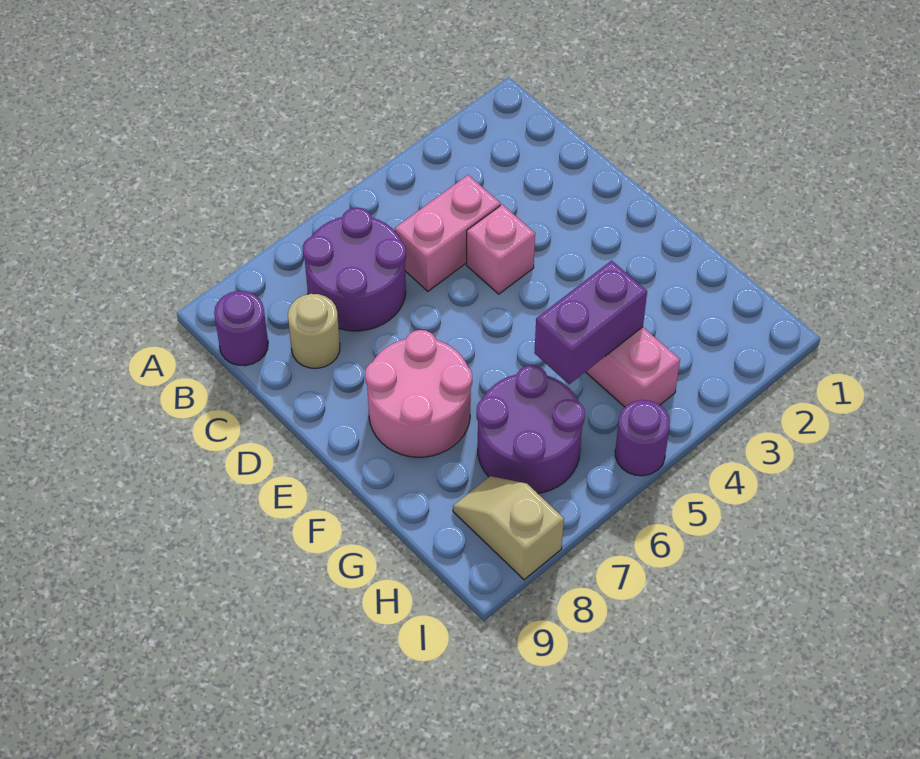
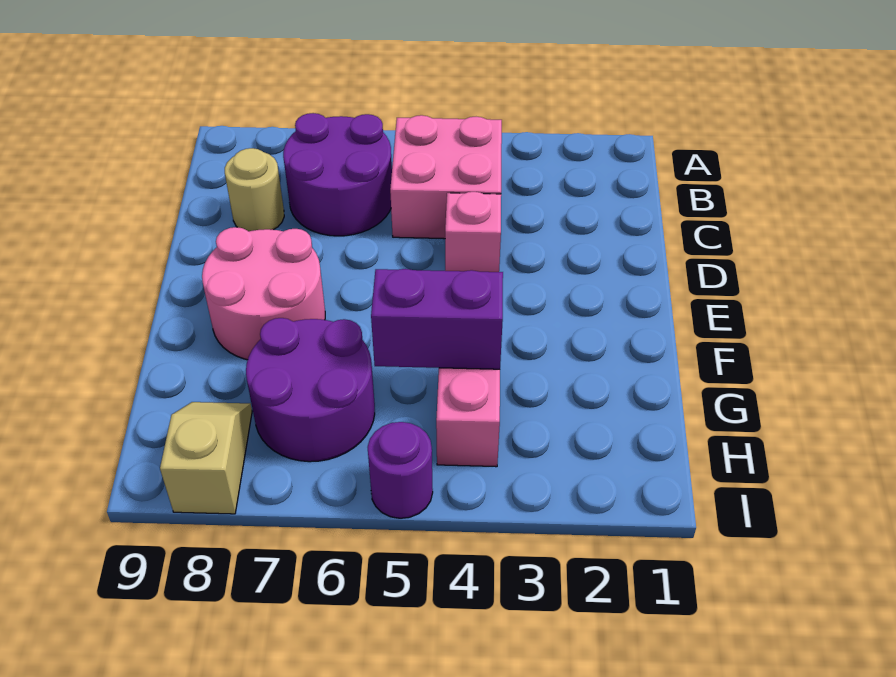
purple 1x1 round brick [214,291,268,366] -> none
pink 1x2 brick [395,175,501,291] -> pink 2x2 brick [390,115,502,239]

